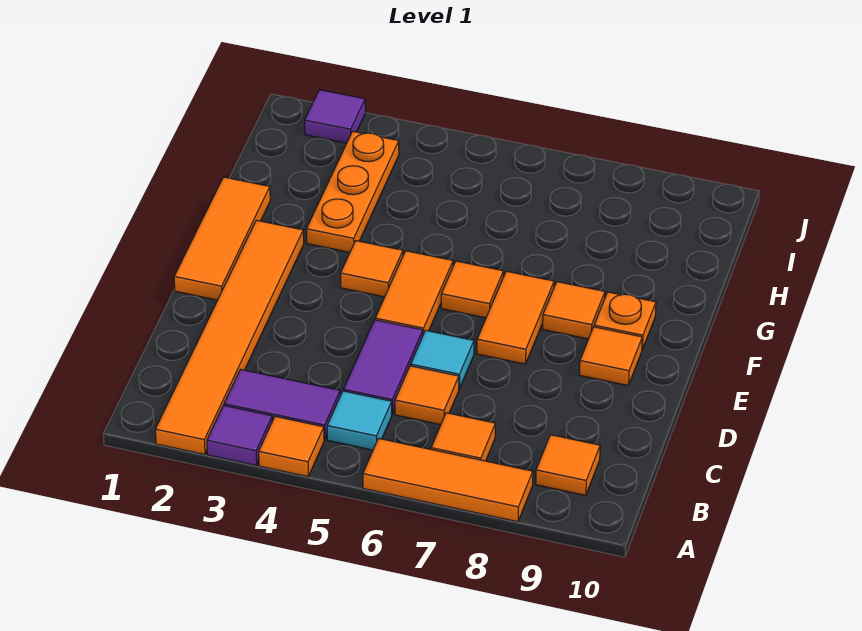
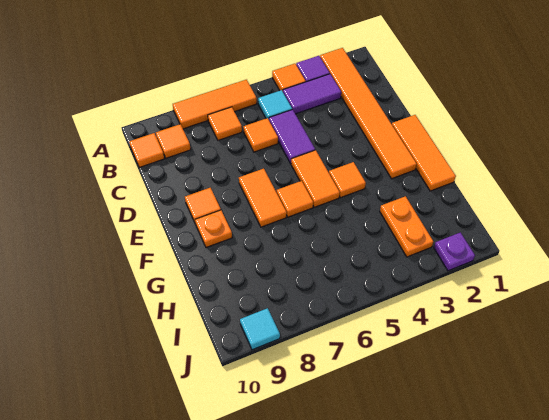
cyan 1x1 tile [411,330,474,389] -> cyan 1x1 tile moved to [240,308,280,350]
orange 1x1 tile [543,282,605,339] -> orange 1x1 tile moved to [129,133,164,168]
orange 1x3 plate [306,131,399,252] -> orange 1x2 plate [380,196,433,257]
purple 1x1 tile [305,90,365,143] -> purple 1x1 plate [434,232,475,271]

